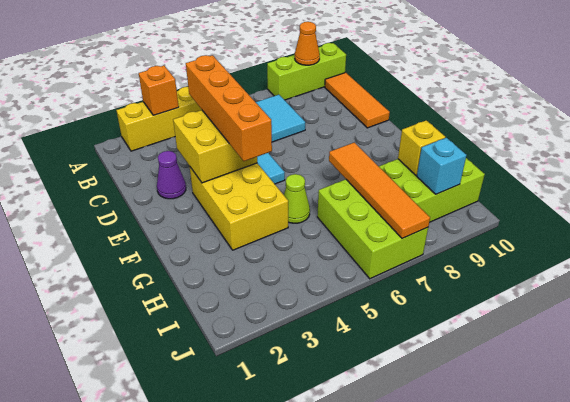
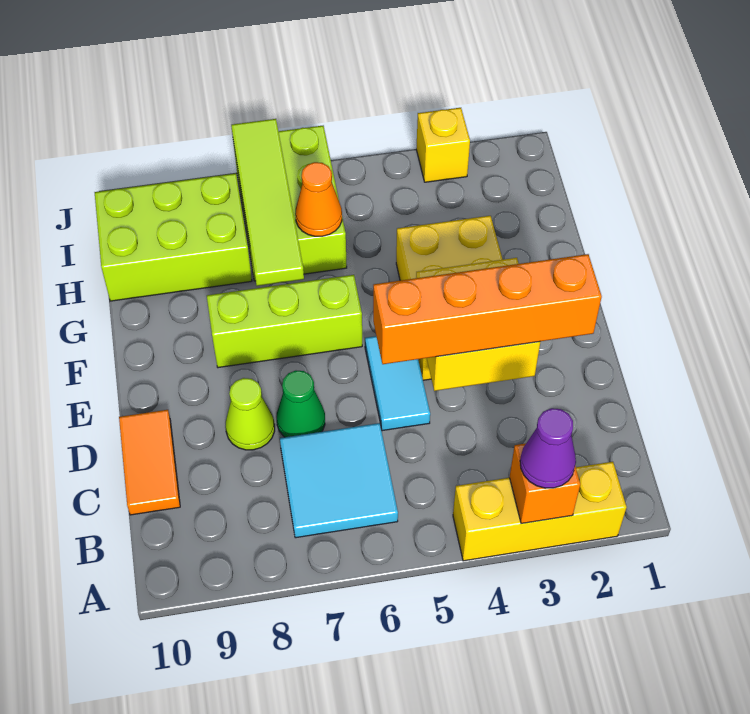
lime 1x3 brick [267,43,346,100] -> lime 1x3 brick moved to [207,275,362,368]
orange 1x1 cone [295,22,320,65] -> orange 1x1 cone moved to [295,162,342,236]
orange 1x3 tile [325,73,390,128] -> orange 1x2 tile [119,410,180,515]
orange 1x4 brick [186,55,272,161] -> orange 1x4 brick turned to [373,254,602,364]
purple 1x1 cone [157,151,186,199] -> purple 1x1 cone moved to [520,408,576,488]
none -> green 1x1 cone [277,371,325,437]
lime 1x1 cone [284,174,310,223] -> lime 1x1 cone moved to [225,378,275,450]
orange 1x4 tile [329,142,430,238] -> lime 1x4 tile [231,119,304,286]
yellow 1x1 brick [398,120,445,175] -> yellow 1x1 brick moved to [416,108,470,182]
cyan 1x1 brick [417,138,466,194] -> none

